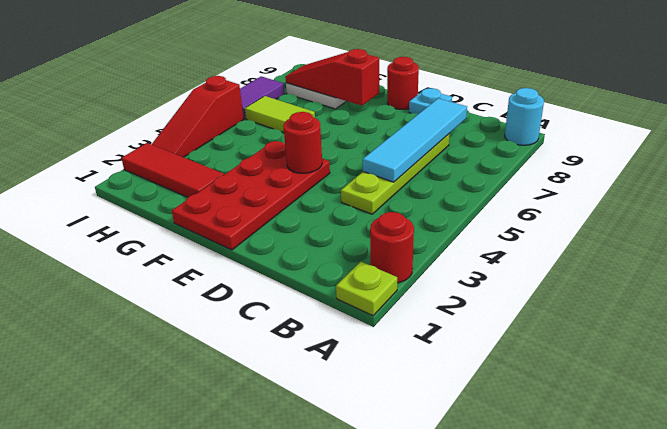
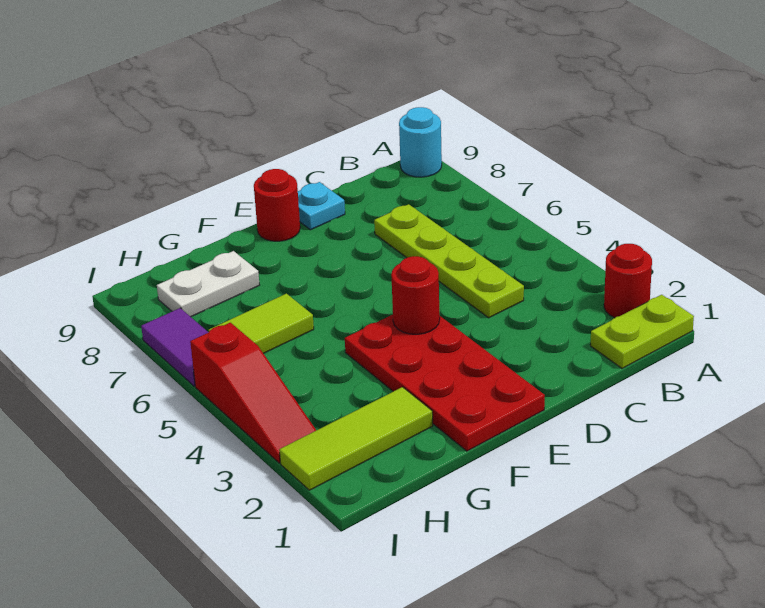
lime 1x1 plate [336,262,397,316] -> lime 1x2 plate [590,295,694,368]
cyan 1x4 tile [363,98,467,182] -> none
red 1x3 slope [285,49,379,106] -> none
red 1x3 tile [121,143,224,197] -> lime 1x3 tile [279,387,433,490]

